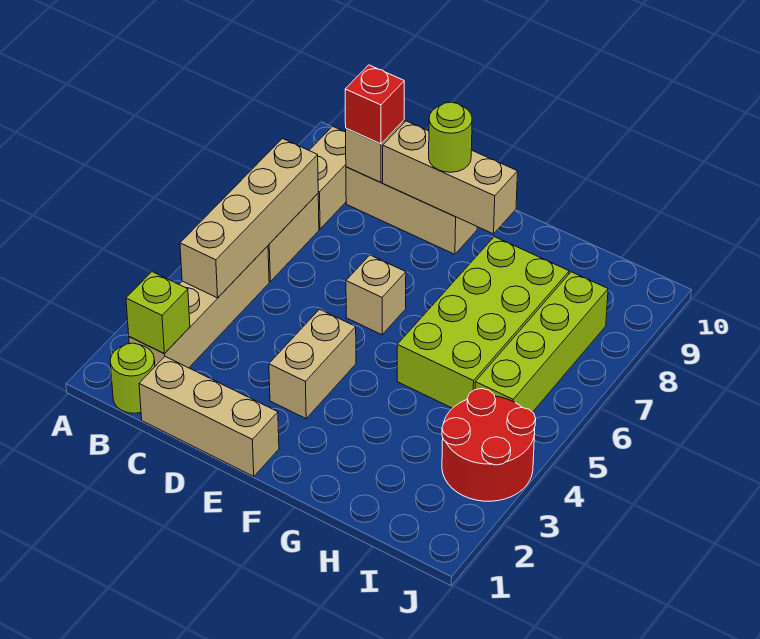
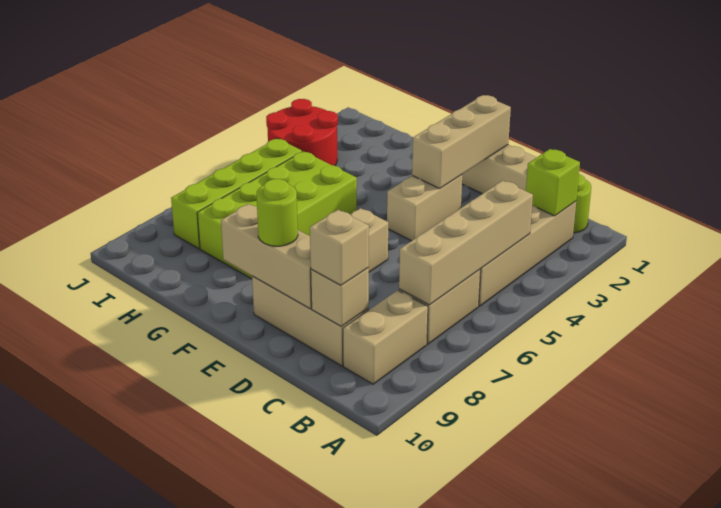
red 1x1 brick [345,65,404,144] -> tan 1x1 brick [310,210,369,285]
none -> tan 1x3 brick [412,95,511,188]

